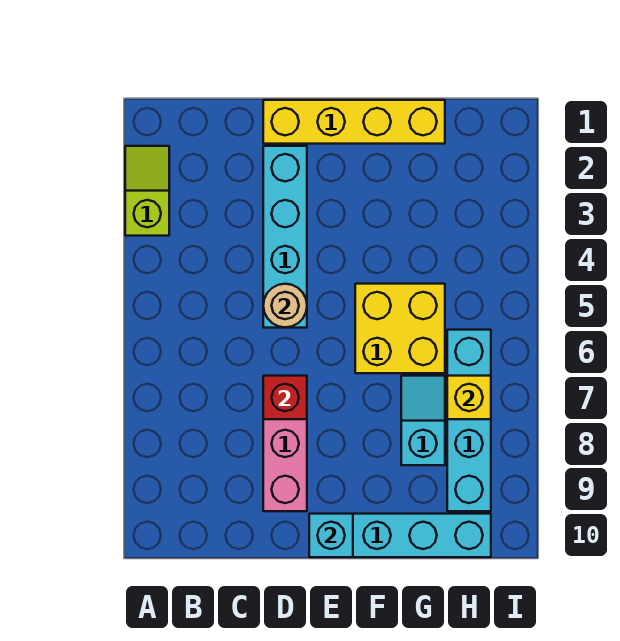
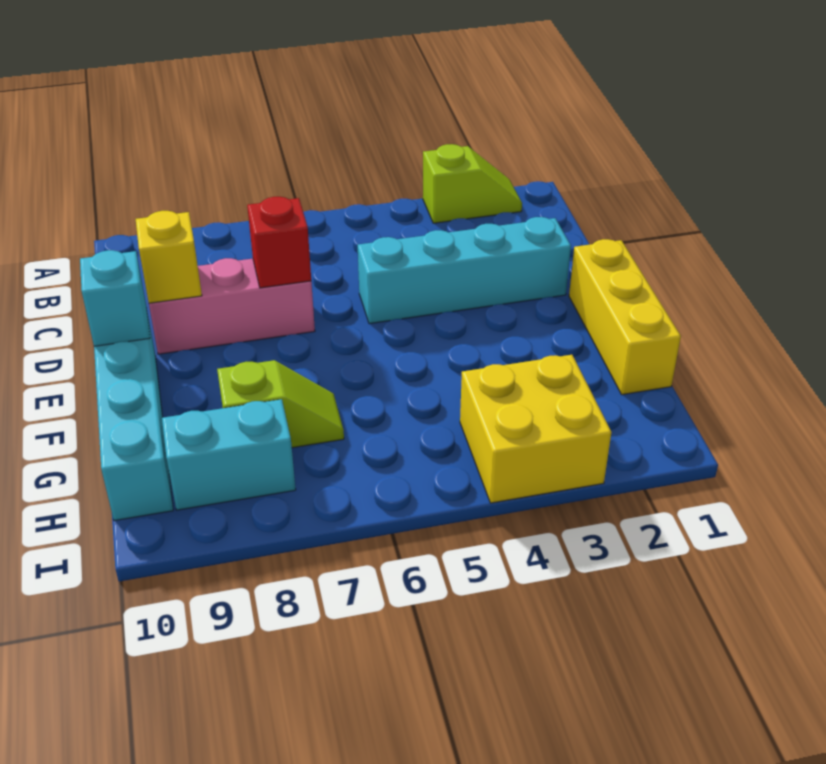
yellow 1x4 brick [263,100,445,144] -> yellow 1x3 brick [569,239,681,395]
tan 1x1 round brick [263,284,307,327] -> none
yellow 2x2 brick [355,284,445,373] -> yellow 2x2 brick moved to [460,355,612,503]
cyan 1x2 slope [401,376,445,465] -> lime 1x2 slope [217,360,344,448]
cyan 1x4 brick [447,330,491,511] -> cyan 1x2 brick [162,399,296,510]
yellow 1x1 brick [447,376,491,419] -> yellow 1x1 brick moved to [136,211,202,303]

